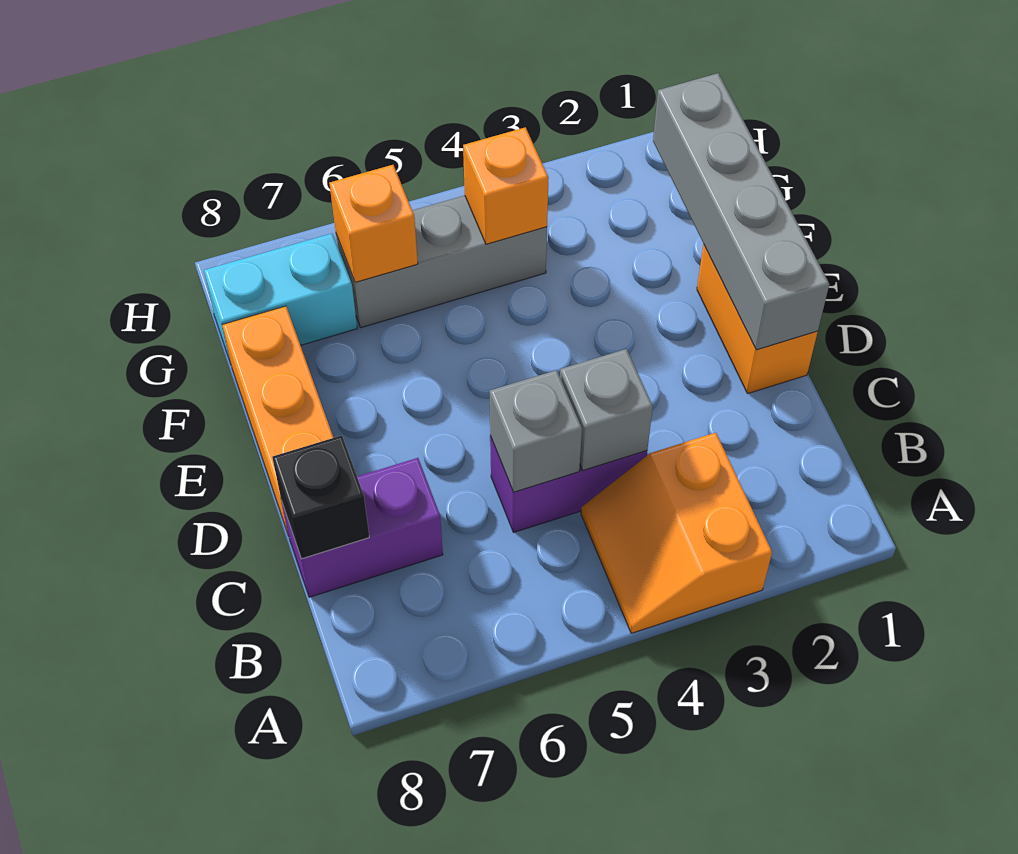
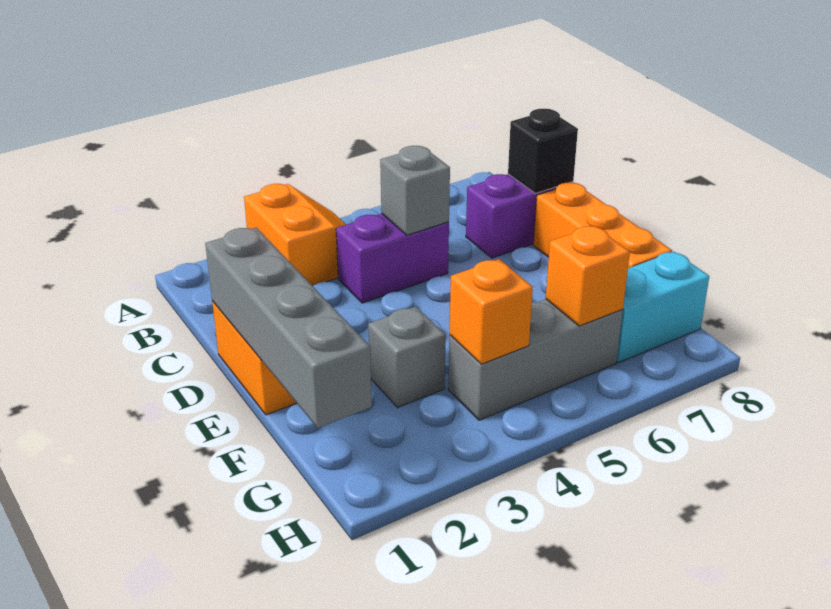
grey 1x1 brick [560,349,653,471] -> grey 1x1 brick moved to [368,307,446,407]

